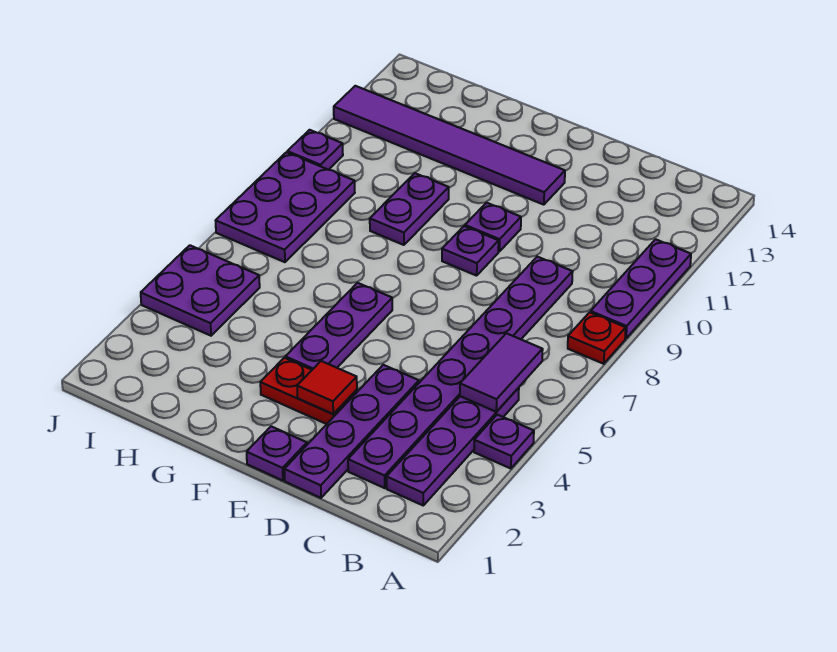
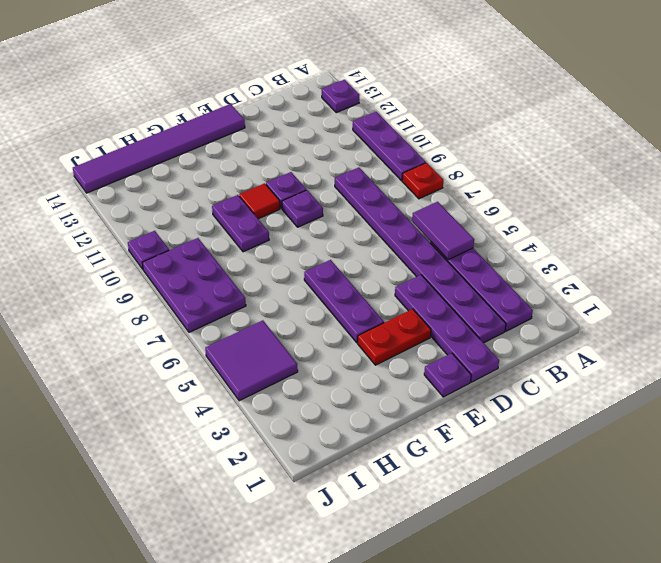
purple 1x1 plate [474,415,534,469] -> purple 1x1 plate moved to [322,80,359,113]
red 1x1 tile [297,361,357,414] -> red 1x1 tile moved to [239,183,280,219]
purple 1x6 tile [334,86,565,205] -> purple 1x6 tile moved to [73,104,245,193]
purple 2x2 plate [141,245,260,336] -> purple 2x2 tile [205,320,298,401]

